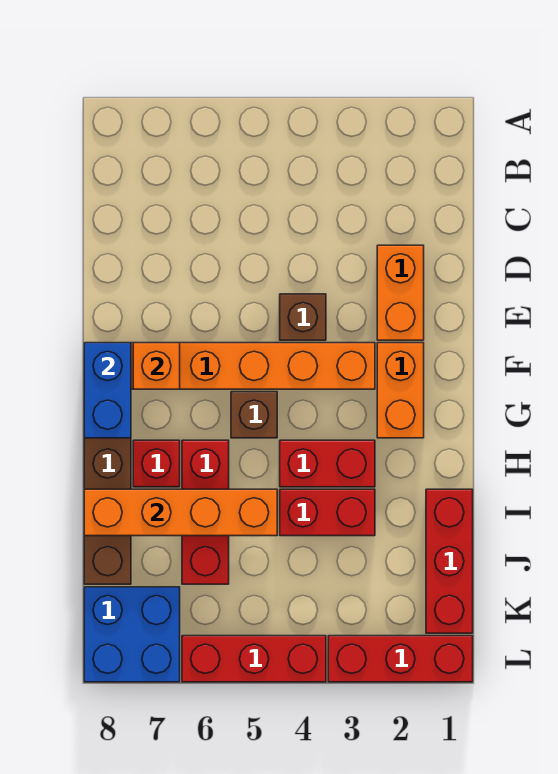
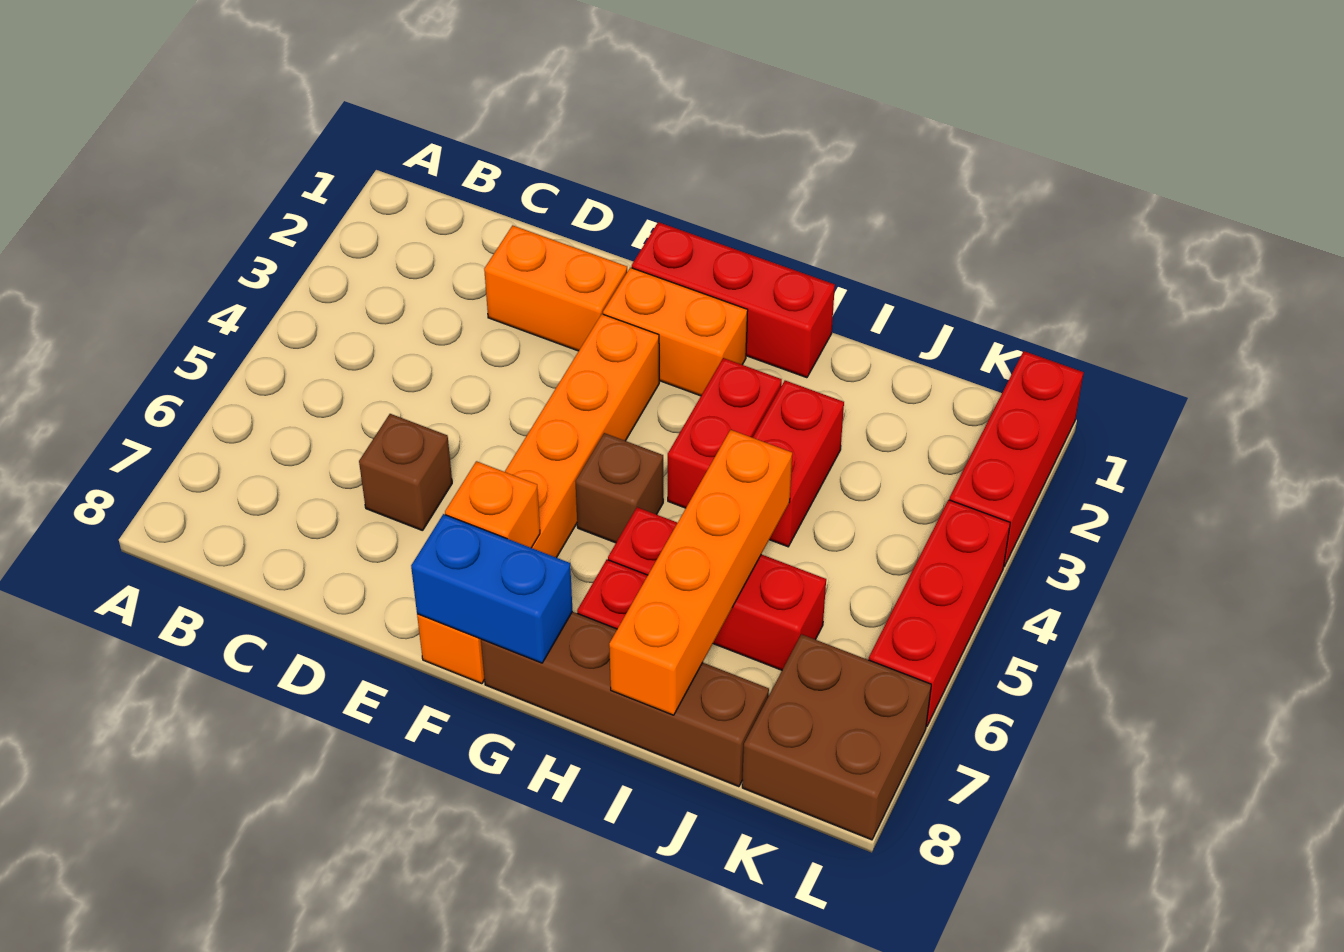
brown 1x1 brick [280,294,326,340] -> brown 1x1 brick moved to [359,414,452,531]
red 1x3 brick [426,489,473,633] -> red 1x3 brick moved to [632,222,835,378]
blue 2x2 brick [84,587,180,682] -> brown 2x2 brick [742,634,931,840]

